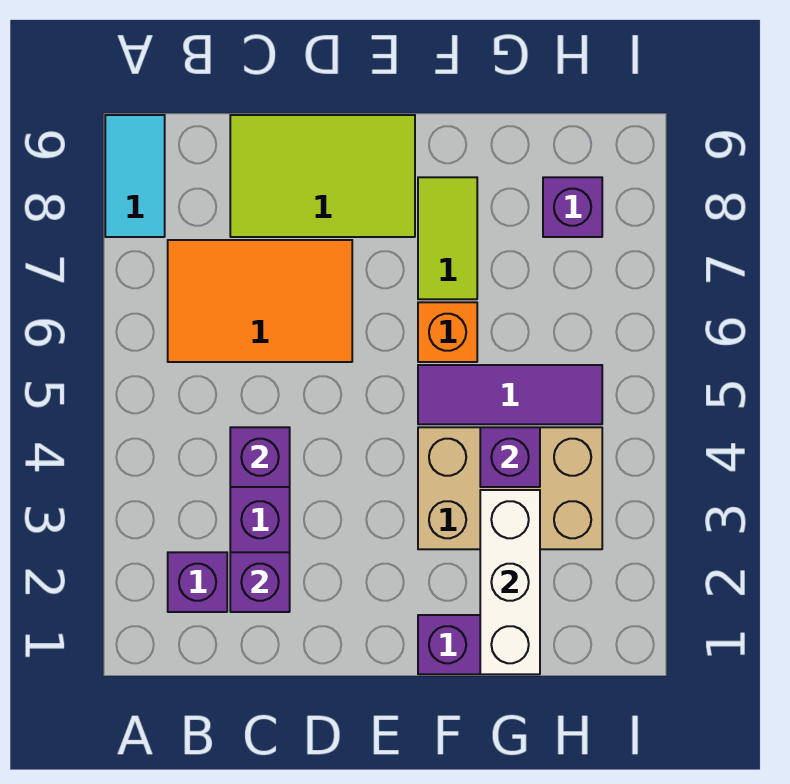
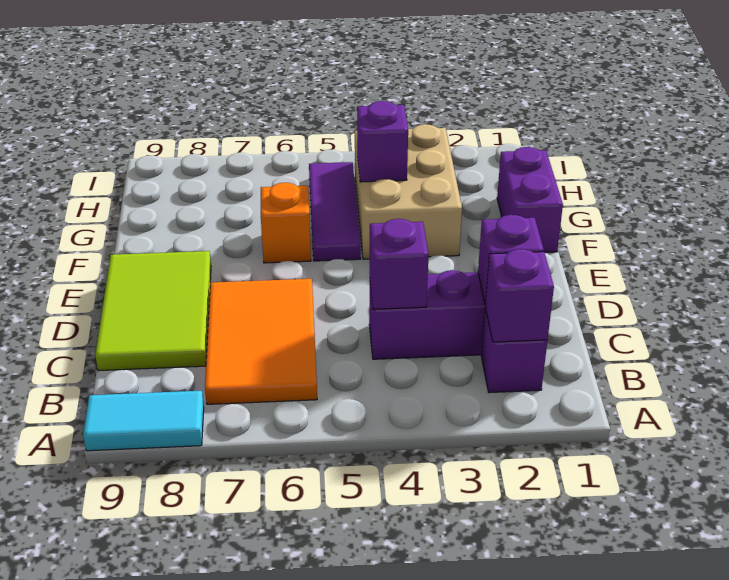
lime 1x2 tile [418,177,477,299] -> none
white 1x3 brick [480,490,540,674] -> none
purple 1x1 brick [543,177,602,237] -> purple 1x1 brick moved to [485,249,554,342]

